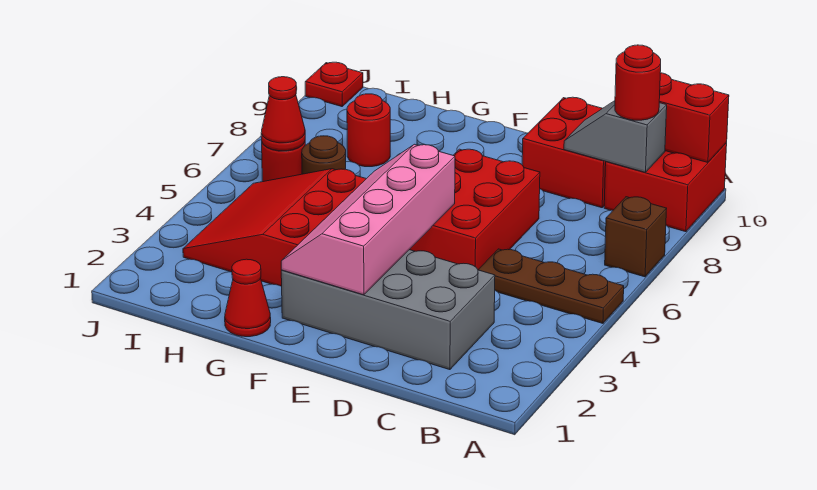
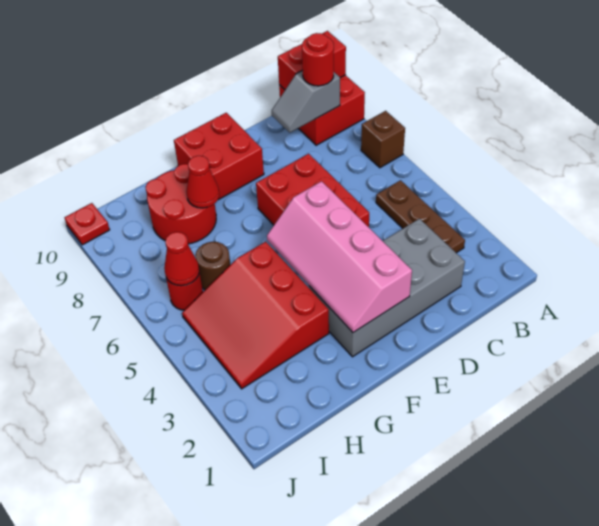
brown 1x3 plate [478,249,624,323] -> brown 1x3 plate turned to [376,180,465,253]
red 2x2 brick [522,97,606,208] -> red 2x2 brick moved to [174,113,264,200]
red 1x1 cone [225,259,271,337] -> red 1x1 cone moved to [186,156,219,208]
red 1x1 round brick [347,94,390,167] -> red 2x2 round brick [145,164,216,244]

